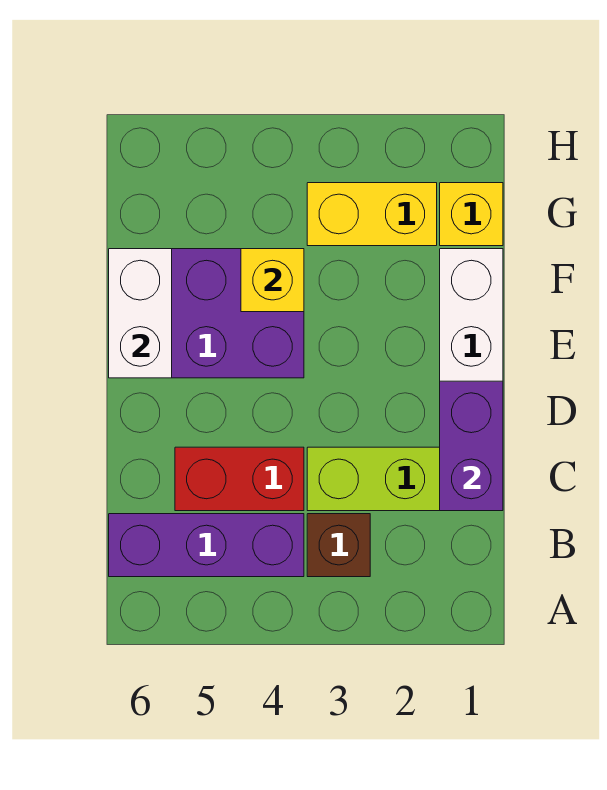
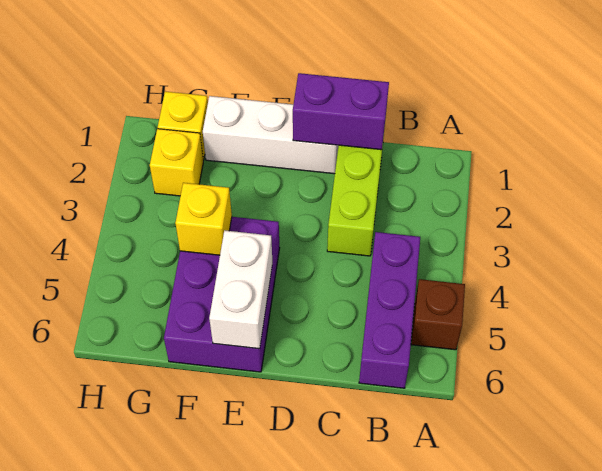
brown 1x1 brick [307,514,370,577] -> brown 1x1 brick moved to [411,279,465,350]
red 1x2 brick [175,447,304,511] -> none
white 1x2 brick [109,249,172,378] -> white 1x2 brick turned to [209,231,272,349]
yellow 1x2 brick [307,183,437,246] -> yellow 1x1 brick [150,129,203,196]

